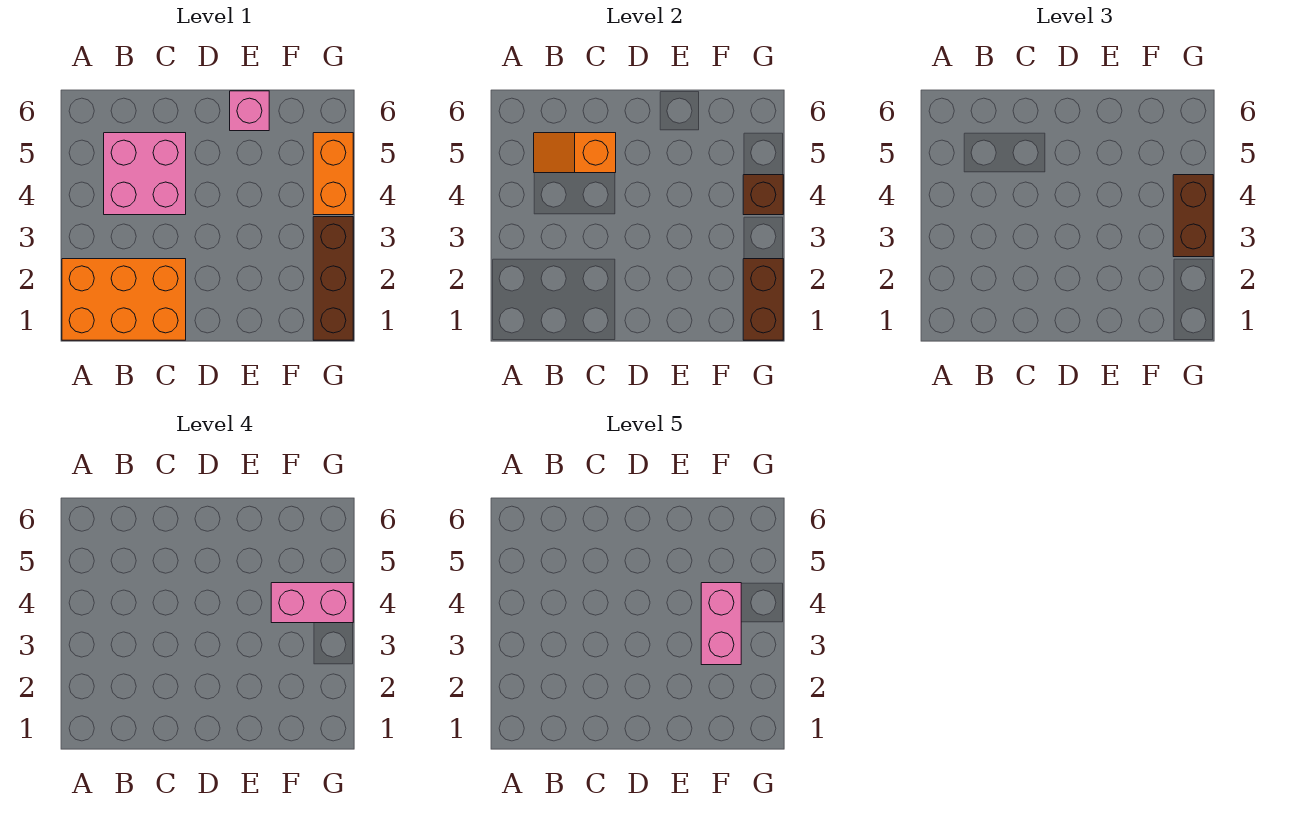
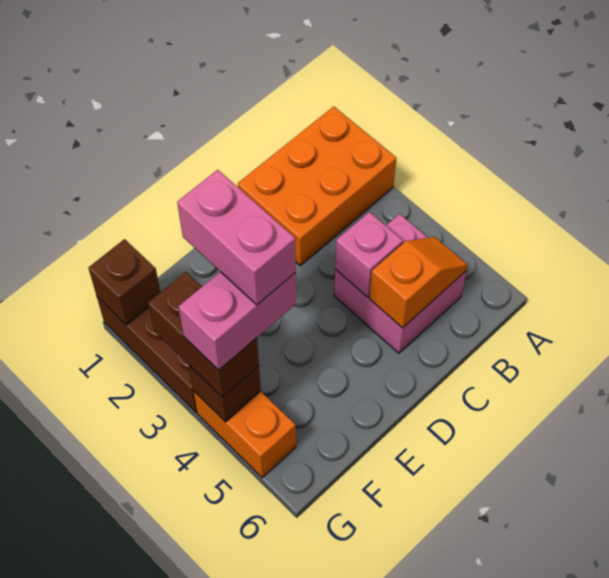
pink 1x1 brick [230,91,269,131] -> pink 1x1 brick moved to [335,212,403,297]
brown 1x2 brick [743,259,783,340] -> brown 1x1 brick [88,239,160,325]

